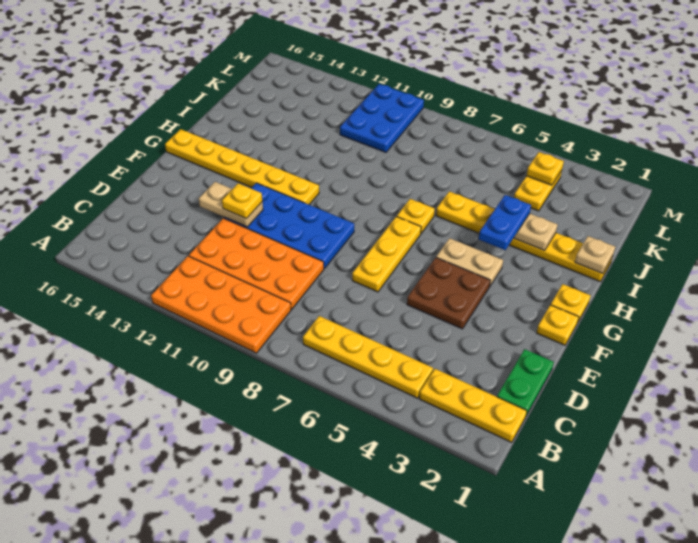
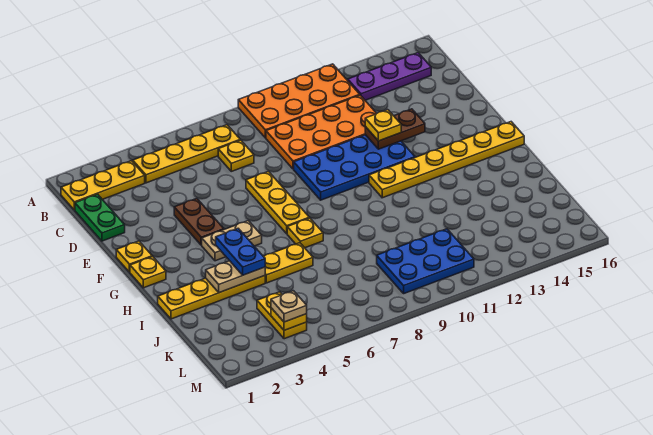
none -> purple 1x3 plate [348,53,431,100]
none -> yellow 1x1 plate [218,140,254,171]
brown 2x2 plate [407,258,490,329] -> brown 1x2 plate [174,198,224,245]
tan 1x2 plate [199,182,263,227] -> brown 1x2 plate [365,109,425,149]
tan 1x1 plate [575,236,615,274] -> tan 1x1 plate moved to [271,291,307,322]
blue 2x3 plate [340,84,424,152] -> blue 2x3 plate turned to [377,229,474,293]

